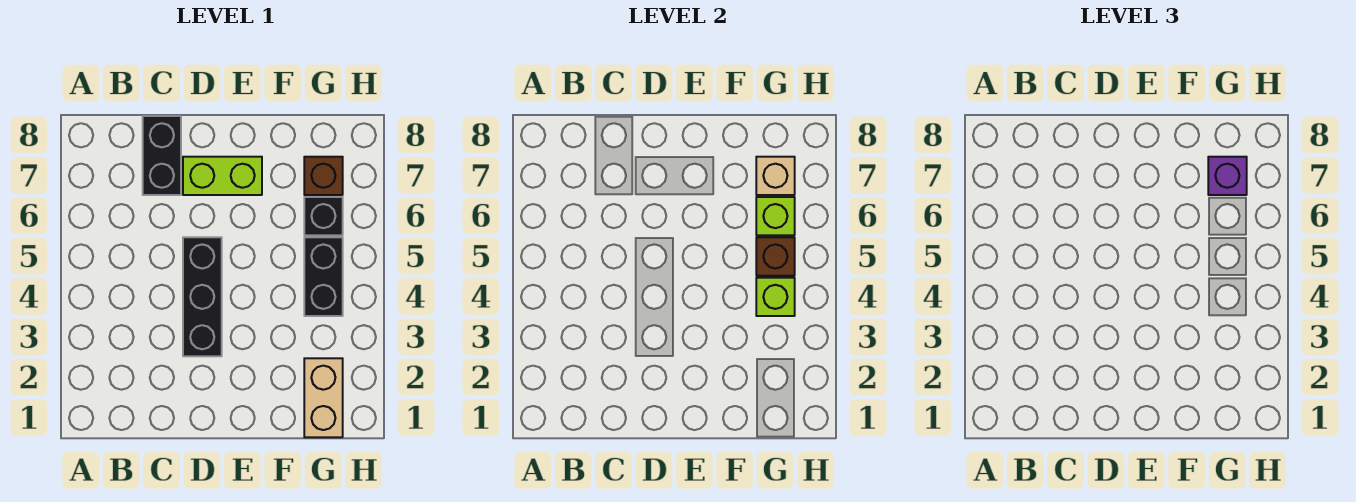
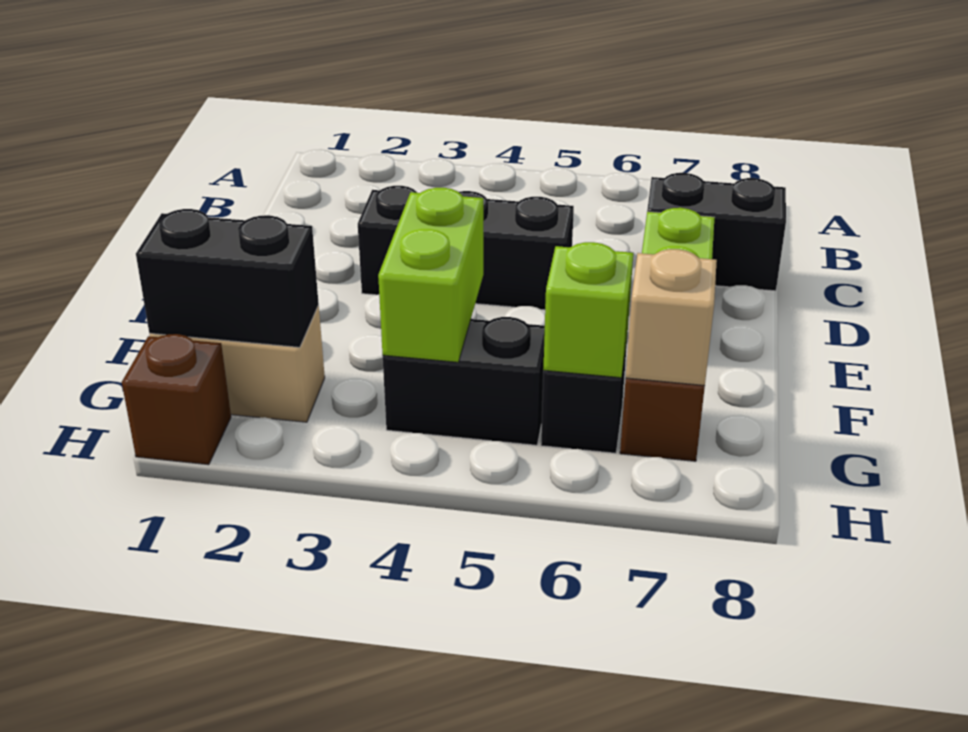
none -> black 1x2 brick [136,209,319,347]
lime 1x1 brick [756,278,795,316] -> lime 1x2 brick [378,188,483,362]
brown 1x1 brick [756,237,795,276] -> brown 1x1 brick moved to [122,334,231,465]
purple 1x1 brick [1208,157,1247,195] -> none

